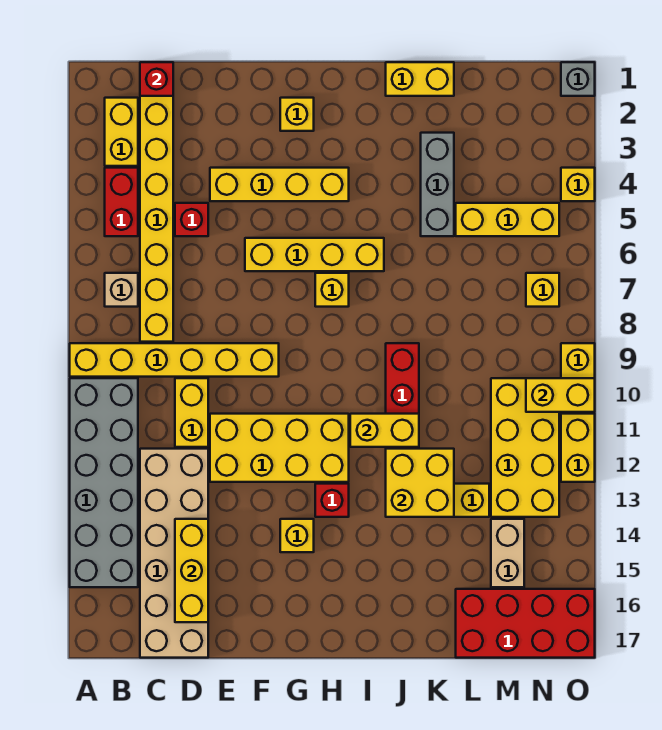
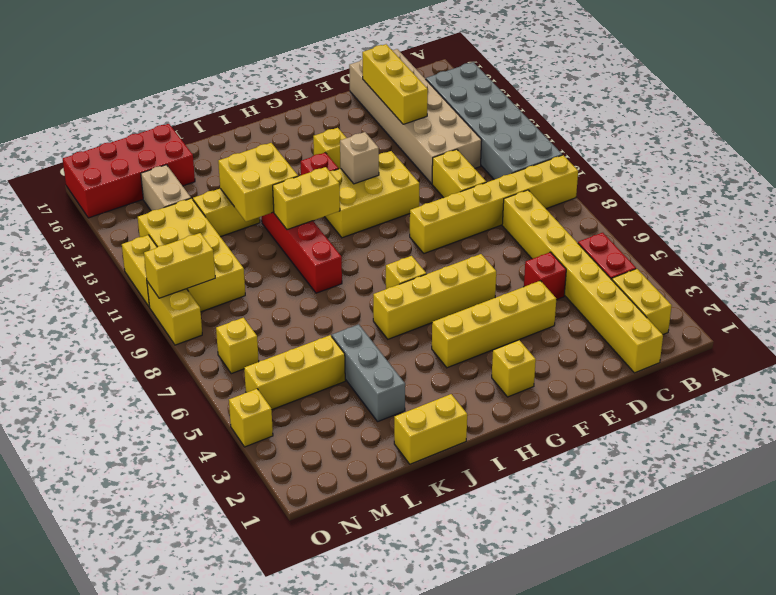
tan 1x1 brick [105,273,138,307] -> tan 1x1 brick moved to [340,132,379,184]
red 1x1 brick [140,62,173,96] -> none
yellow 2x4 brick [210,414,349,482] -> yellow 2x3 brick [325,151,419,238]
grey 1x1 brick [561,62,595,96] -> none

